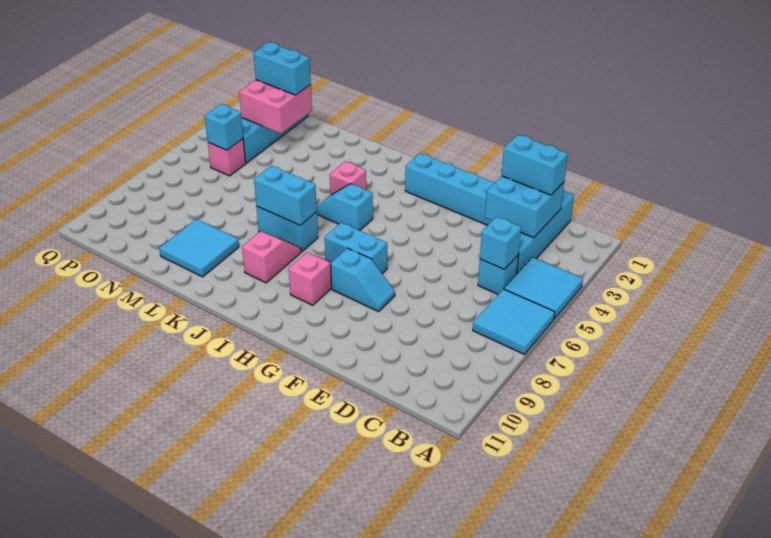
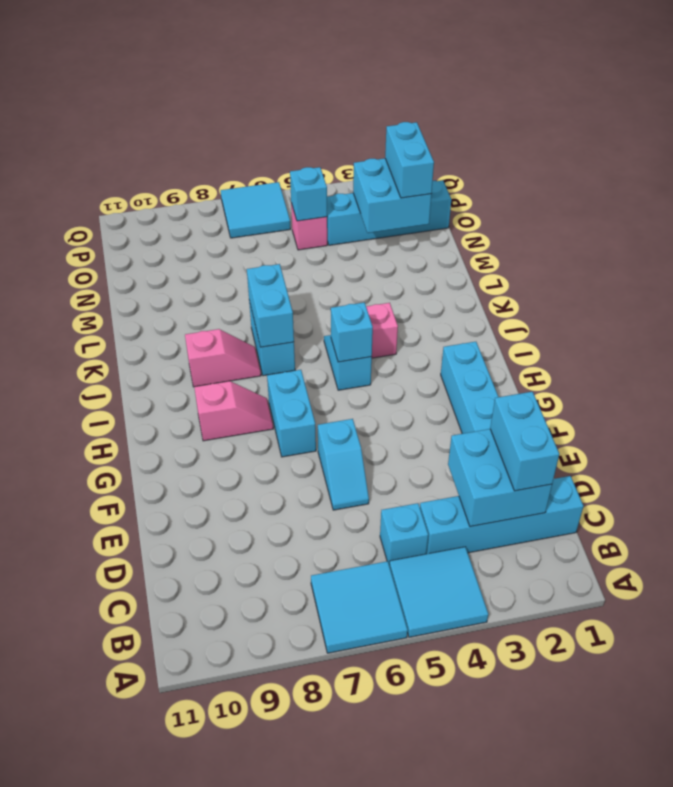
cyan 1x1 brick [480,217,521,269] -> cyan 1x1 brick moved to [331,302,373,362]
cyan 1x2 slope [331,248,395,312] -> cyan 1x2 slope moved to [318,419,369,510]
cyan 2x2 tile [159,219,239,277] -> cyan 2x2 tile moved to [221,182,290,238]
pink 2x2 brick [239,80,312,134] -> cyan 2x2 brick [353,158,431,233]

